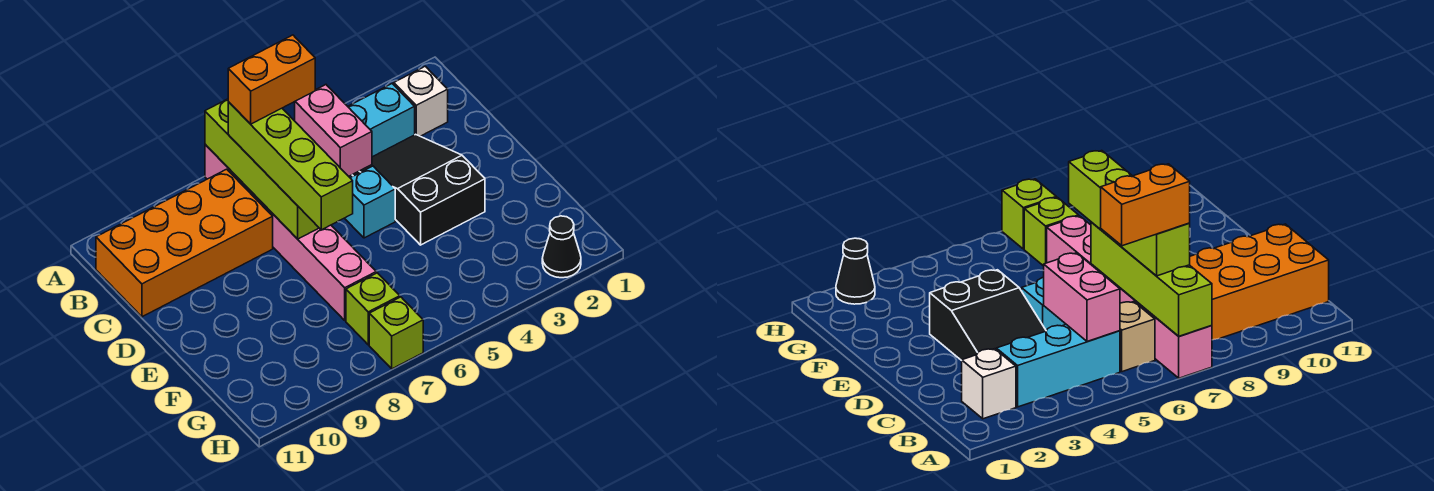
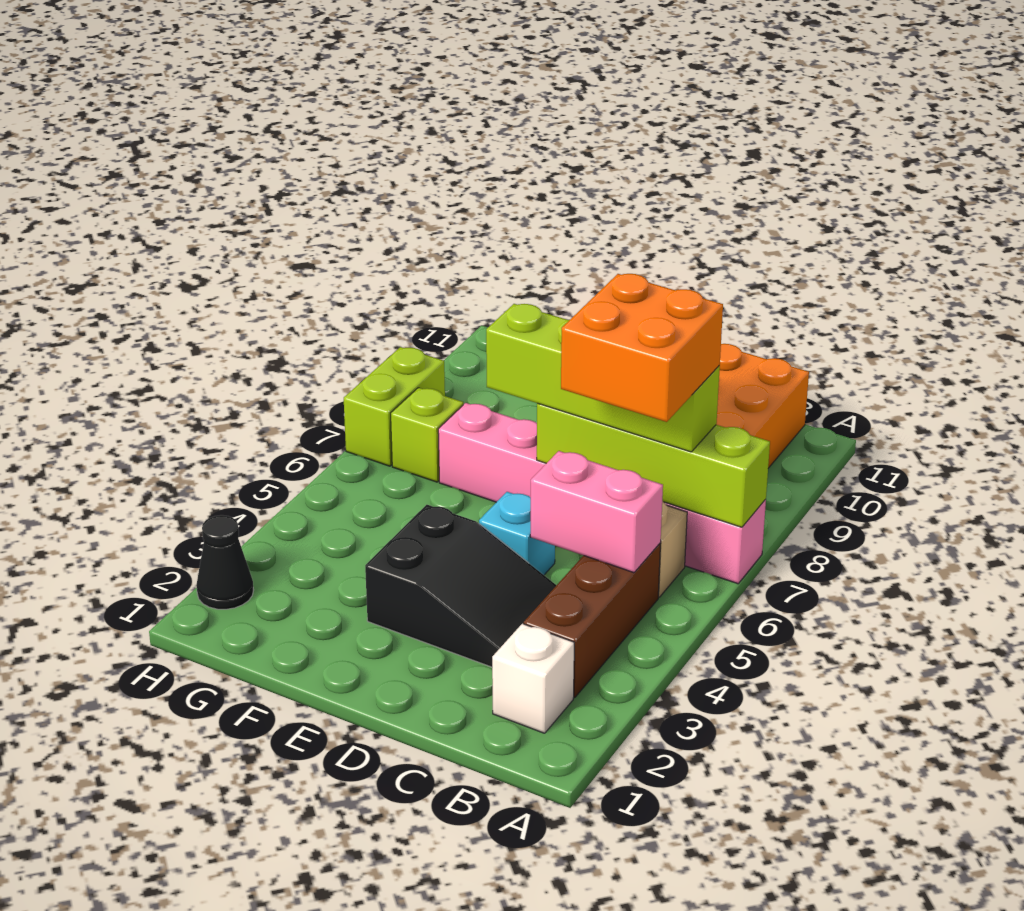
cyan 1x3 brick [348,84,415,157] -> brown 1x3 brick [524,543,661,698]
orange 1x2 brick [228,35,315,124] -> orange 2x2 brick [561,274,723,422]
lime 1x1 brick [369,297,423,369] -> lime 1x2 brick [344,347,445,466]

